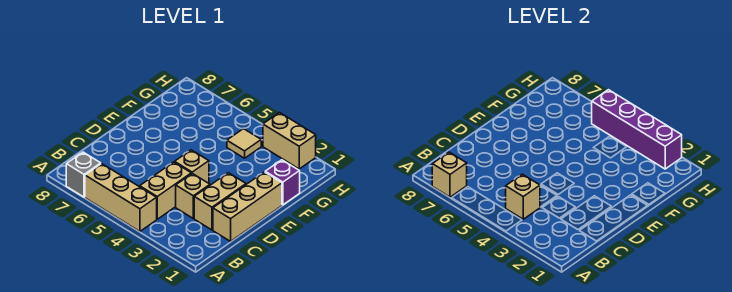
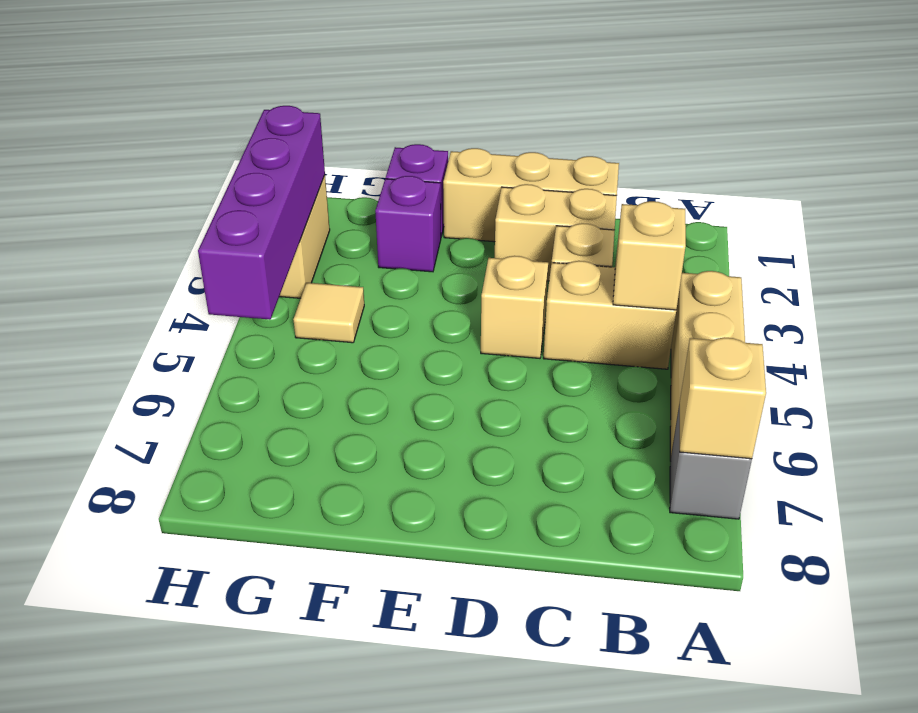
none -> purple 1x1 brick [375,176,441,272]

